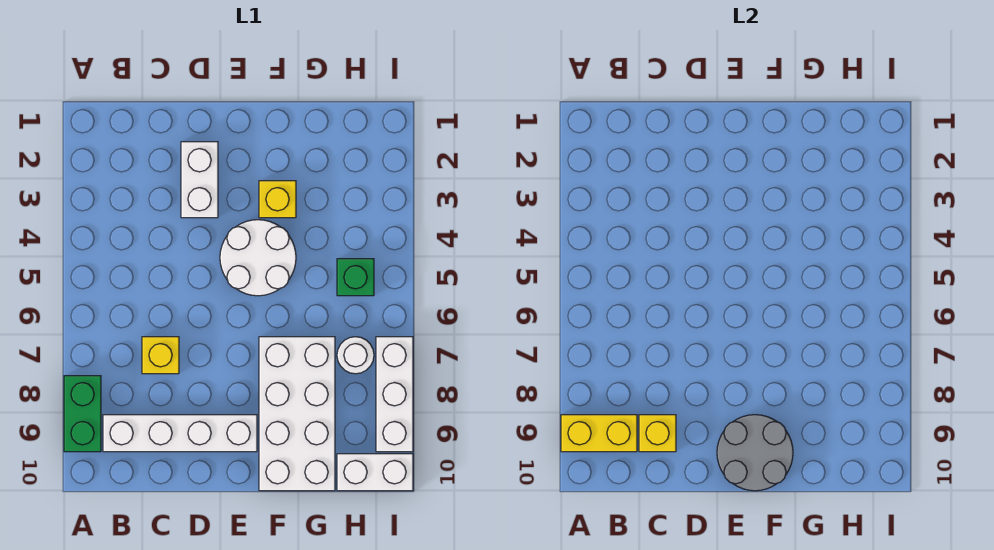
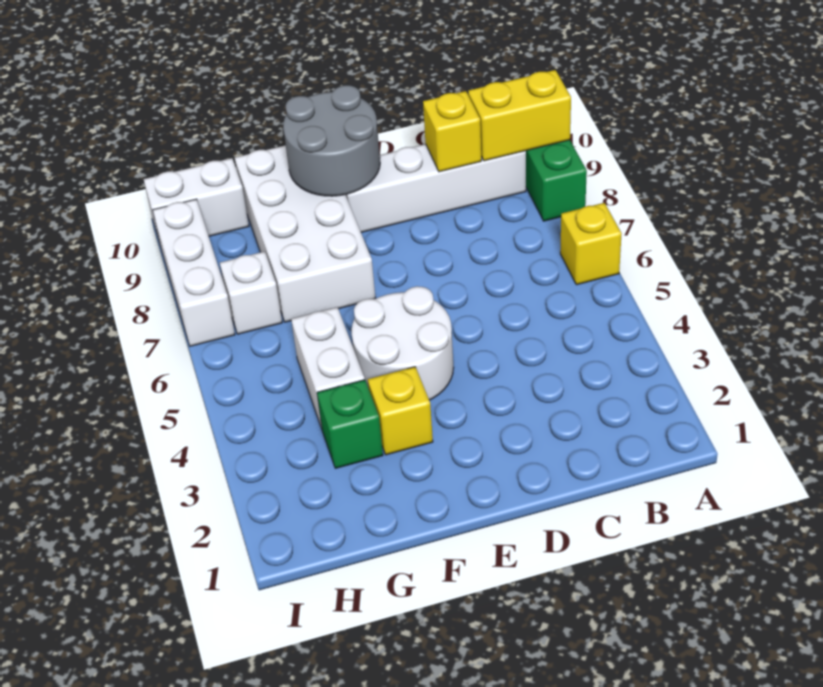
yellow 1x1 brick [142,337,179,374] -> yellow 1x1 brick moved to [560,203,622,285]
white 1x2 brick [181,142,218,218] -> white 1x2 brick moved to [291,307,365,429]
green 1x1 brick [337,259,374,296] -> green 1x1 brick moved to [317,380,383,468]
white 1x1 round brick [337,337,374,374] -> white 1x1 brick [220,251,282,334]

